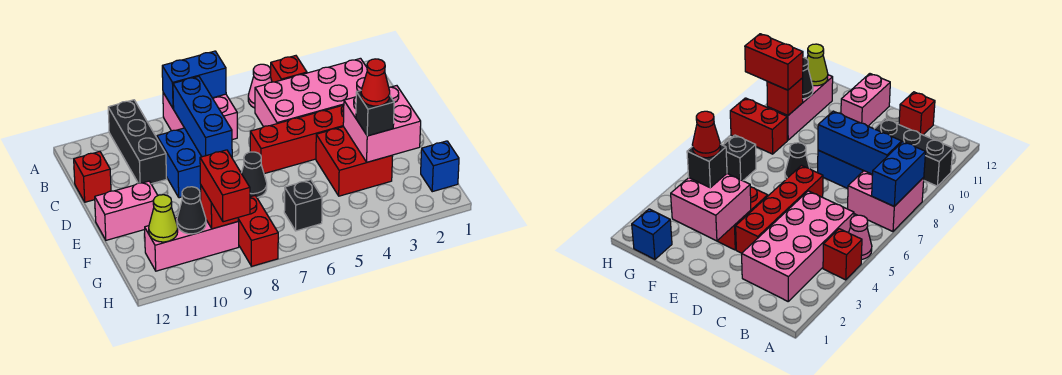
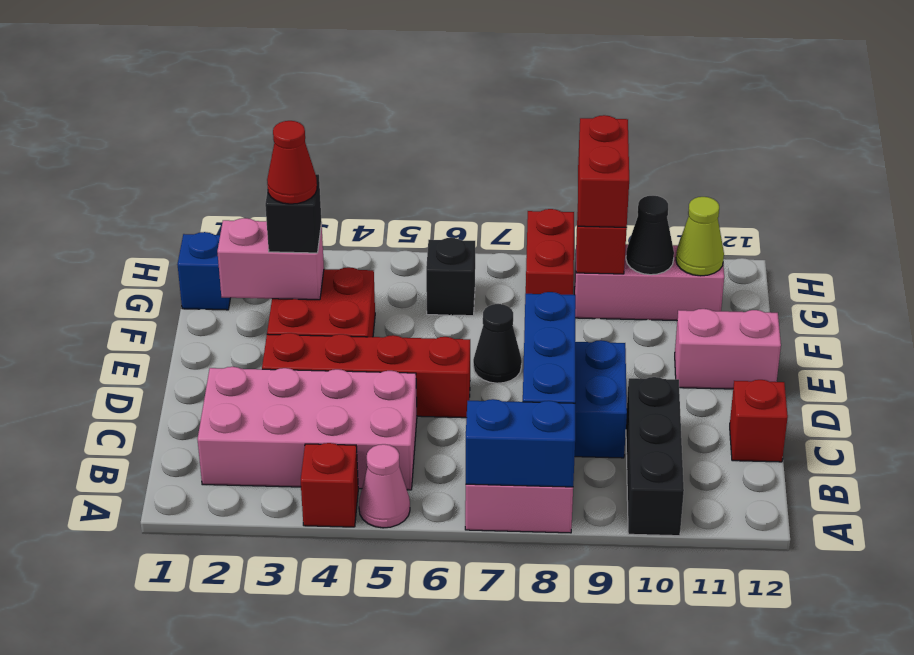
pink 2x2 brick [343,86,421,162] -> pink 1x2 brick [217,218,324,300]

